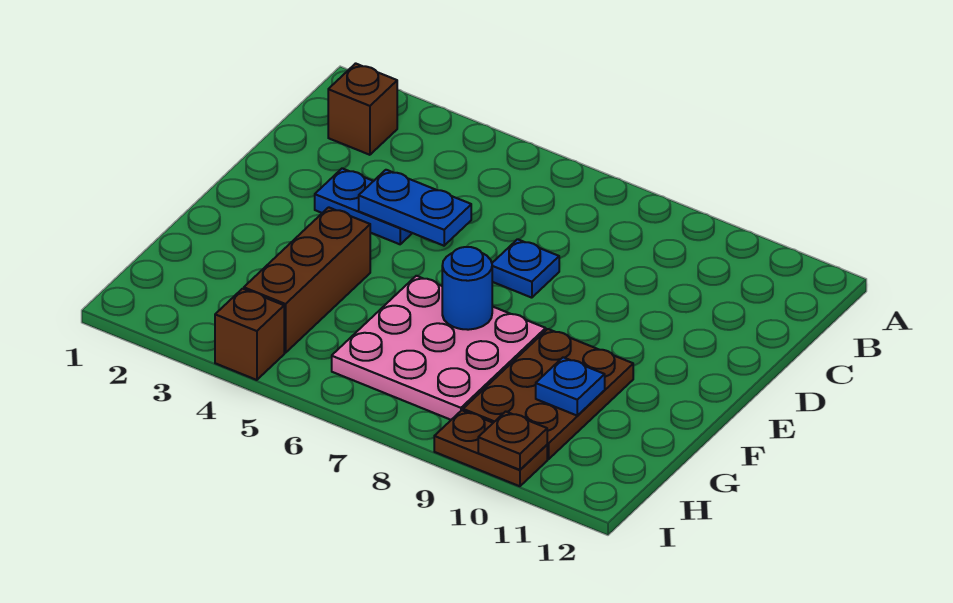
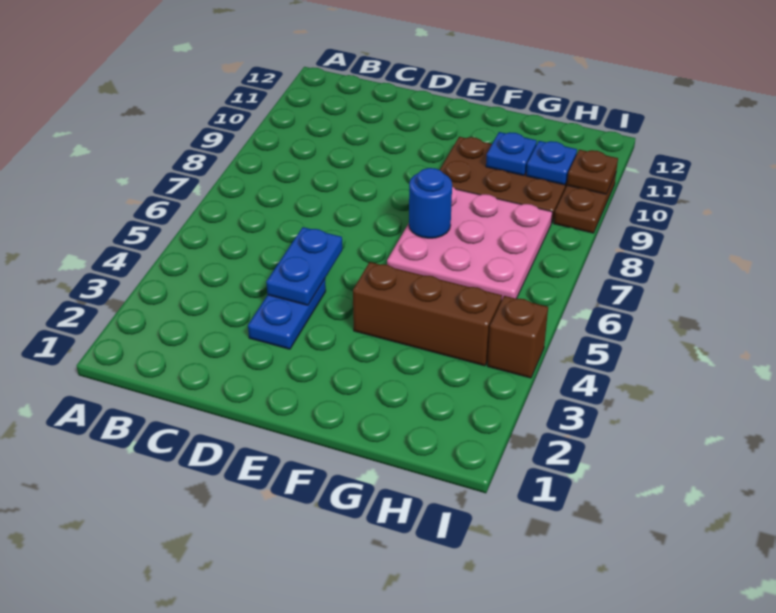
brown 1x1 brick [328,63,397,155] -> none
blue 1x1 plate [492,239,559,298] -> blue 1x1 plate moved to [526,141,577,185]

